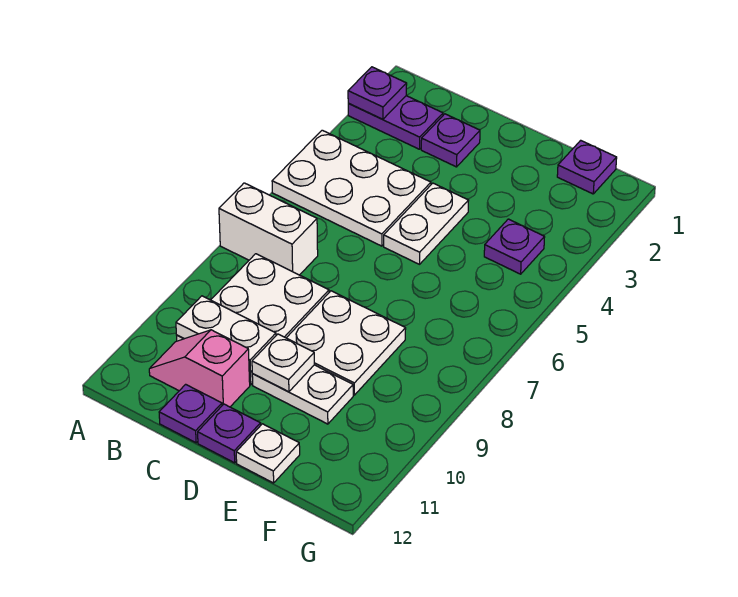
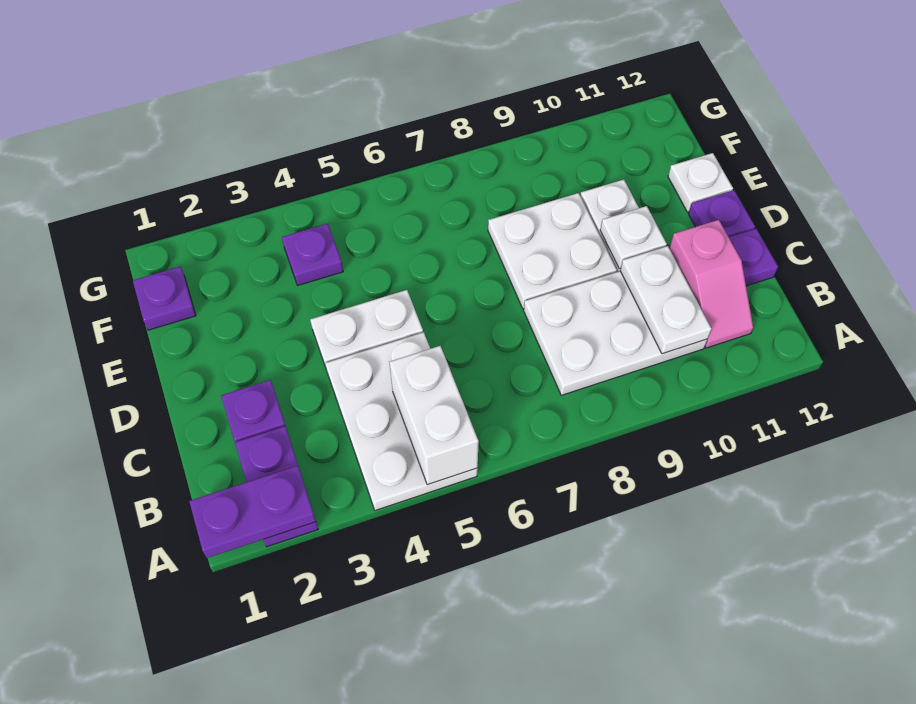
purple 1x1 plate [348,67,407,119] -> purple 1x2 plate [189,466,316,558]
white 1x2 brick [219,183,318,275] -> white 1x2 brick moved to [389,346,479,485]

